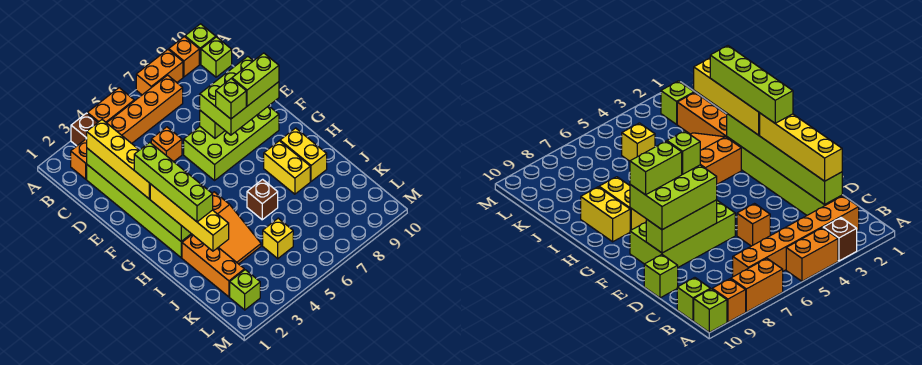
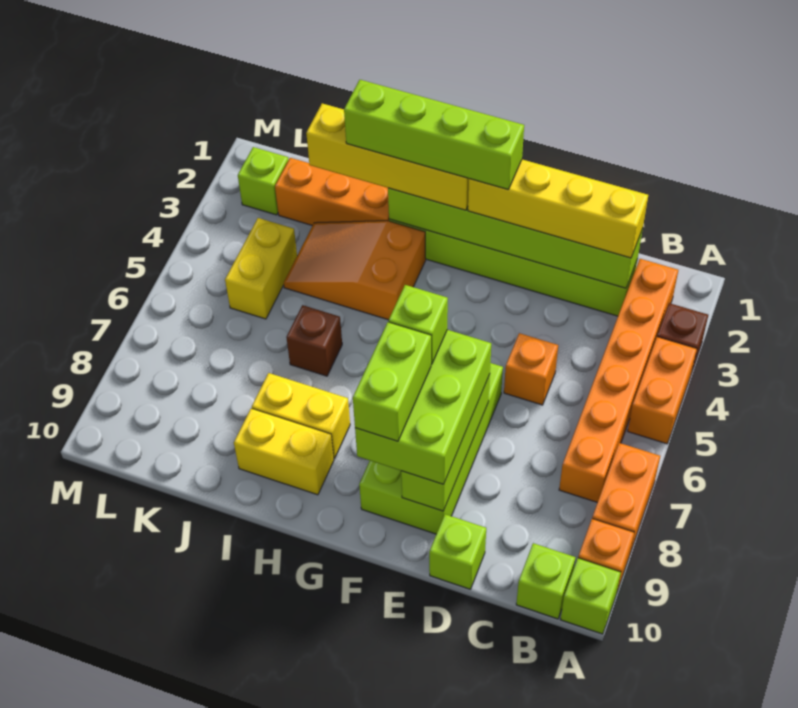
yellow 1x1 brick [263,218,293,259] -> yellow 1x2 brick [225,218,297,319]

